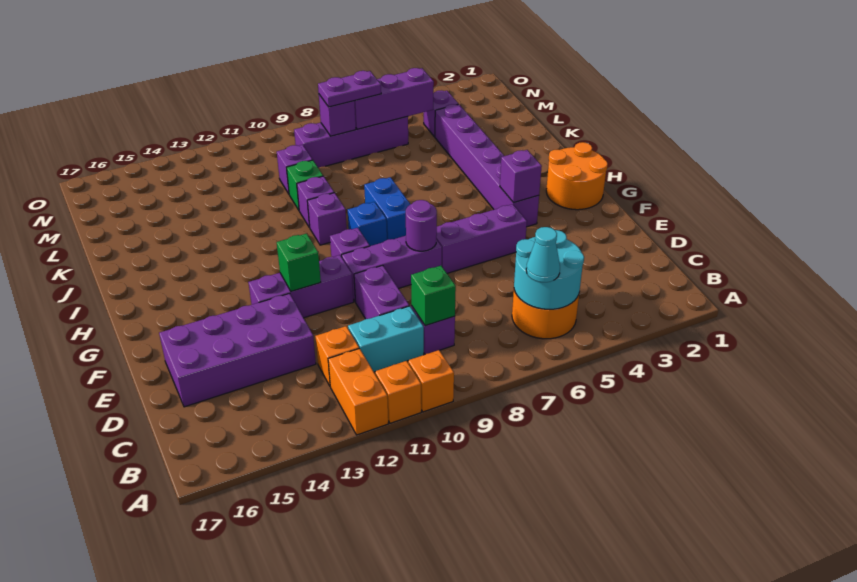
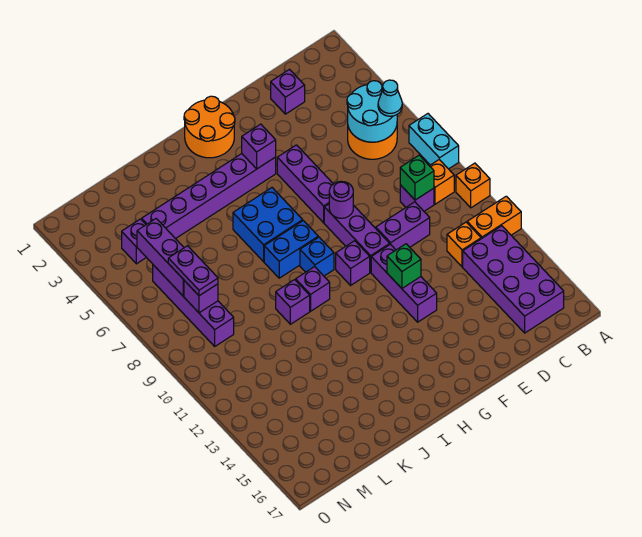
orange 1x1 brick [375,361,421,423] -> orange 1x1 brick moved to [430,160,454,204]
cyan 1x2 brick [348,306,424,372] -> cyan 1x2 brick moved to [409,114,459,169]
purple 2x4 brick [159,293,316,407] -> purple 2x4 brick moved to [463,226,564,333]
none -> blue 2x2 brick [233,188,303,262]
green 1x1 brick [287,160,323,210] -> none
purple 1x1 brick [277,145,313,194] -> purple 1x1 brick moved to [271,70,305,114]

